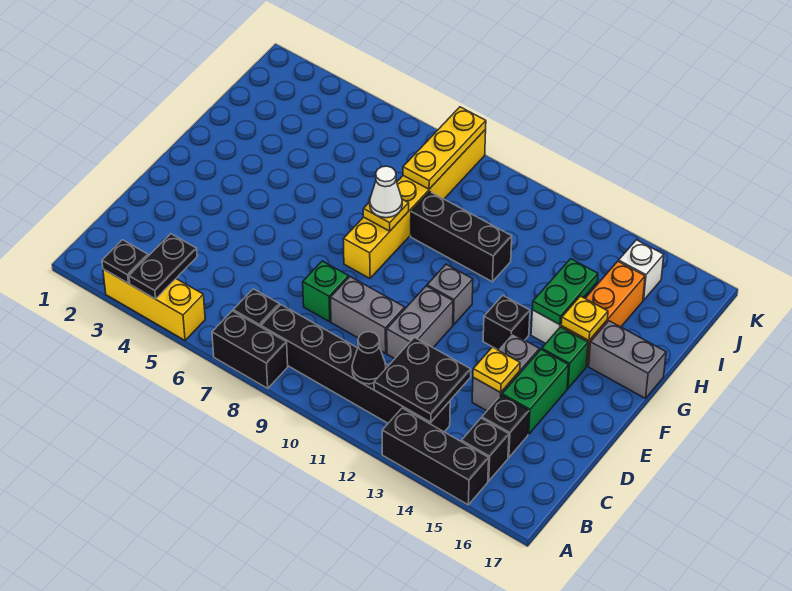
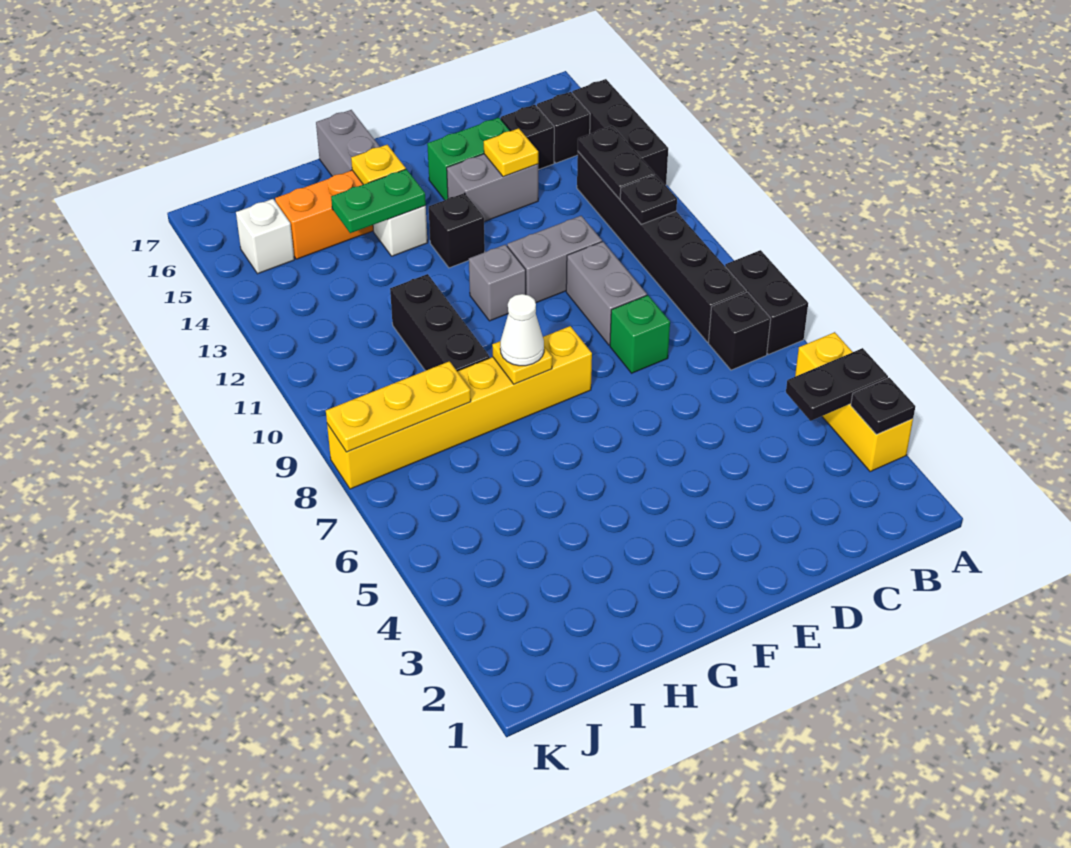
black 1x1 cone [352,332,386,384] -> black 1x1 plate [620,175,677,224]
black 2x2 plate [374,337,471,422] -> black 1x2 plate [578,126,655,199]
green 1x1 brick [542,327,588,389] -> none

